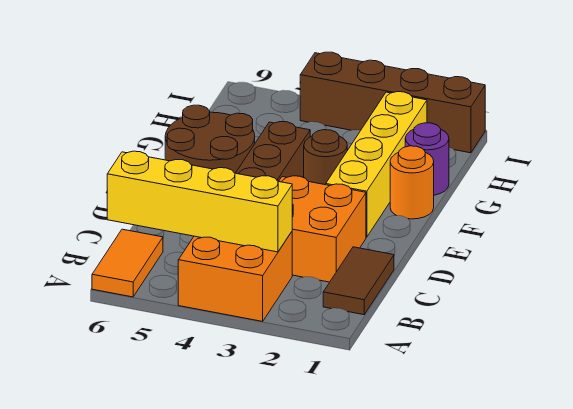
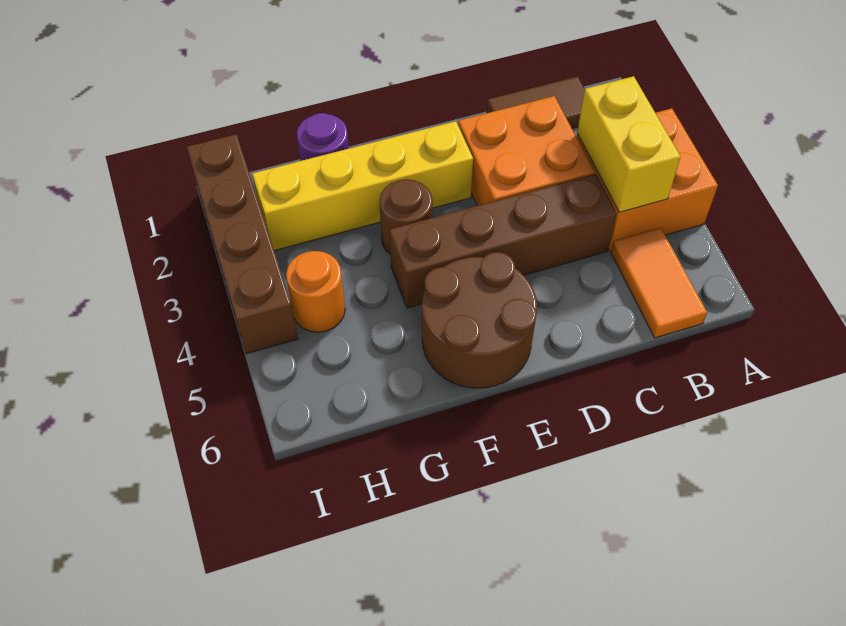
orange 1x2 tile [92,229,163,297] -> orange 1x2 tile turned to [611,228,707,338]
yellow 1x4 brick [107,151,292,252] -> yellow 1x2 brick [577,76,681,212]
orange 1x1 round brick [390,146,434,219] -> orange 1x1 round brick moved to [286,251,345,332]

